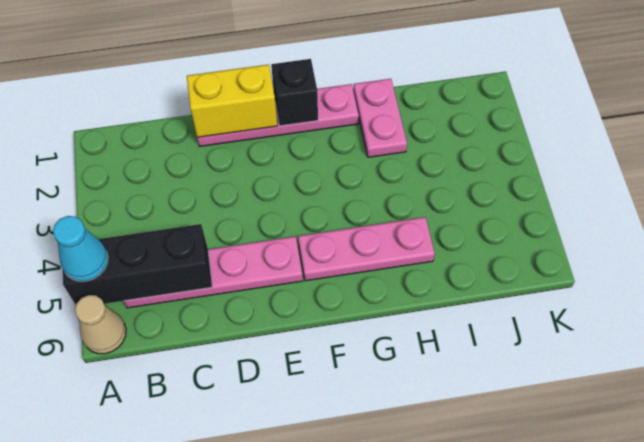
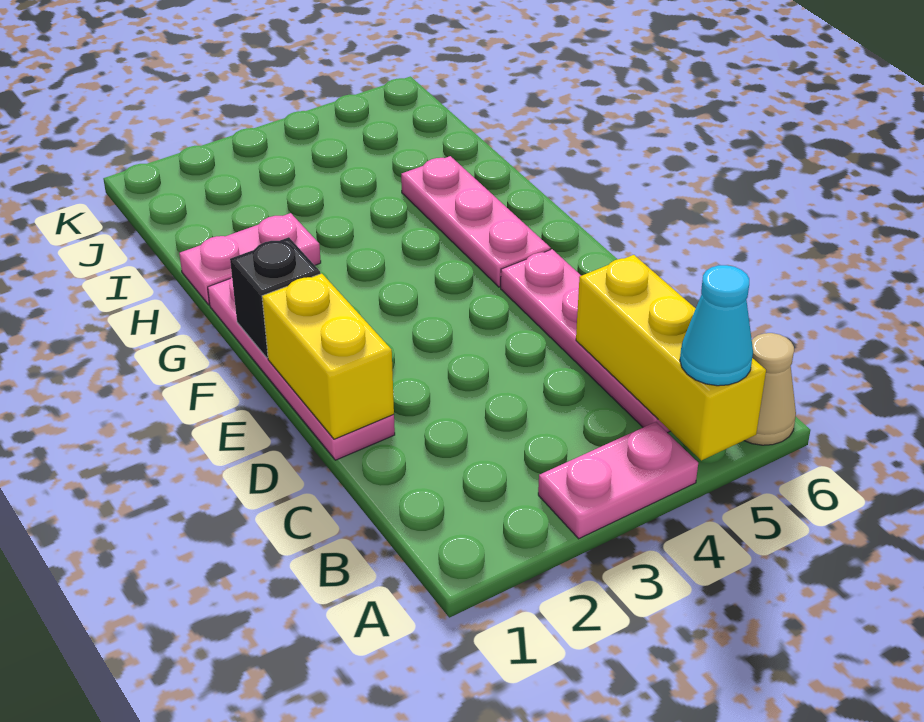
none -> pink 1x2 plate [538,422,698,539]
black 1x3 brick [63,224,212,305] -> yellow 1x3 brick [576,255,766,460]

